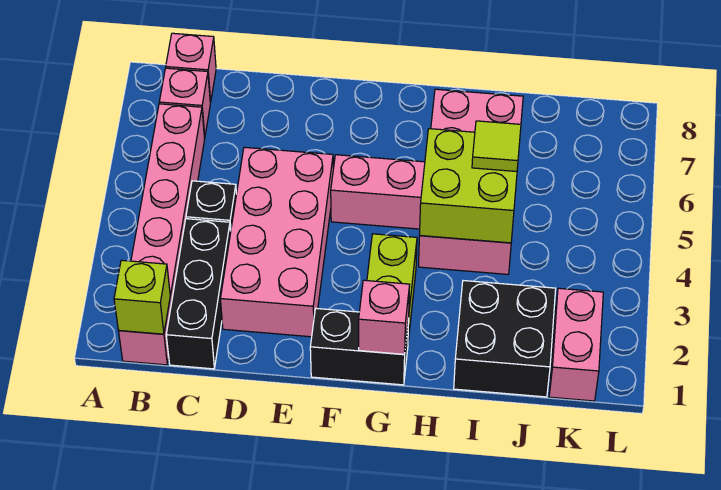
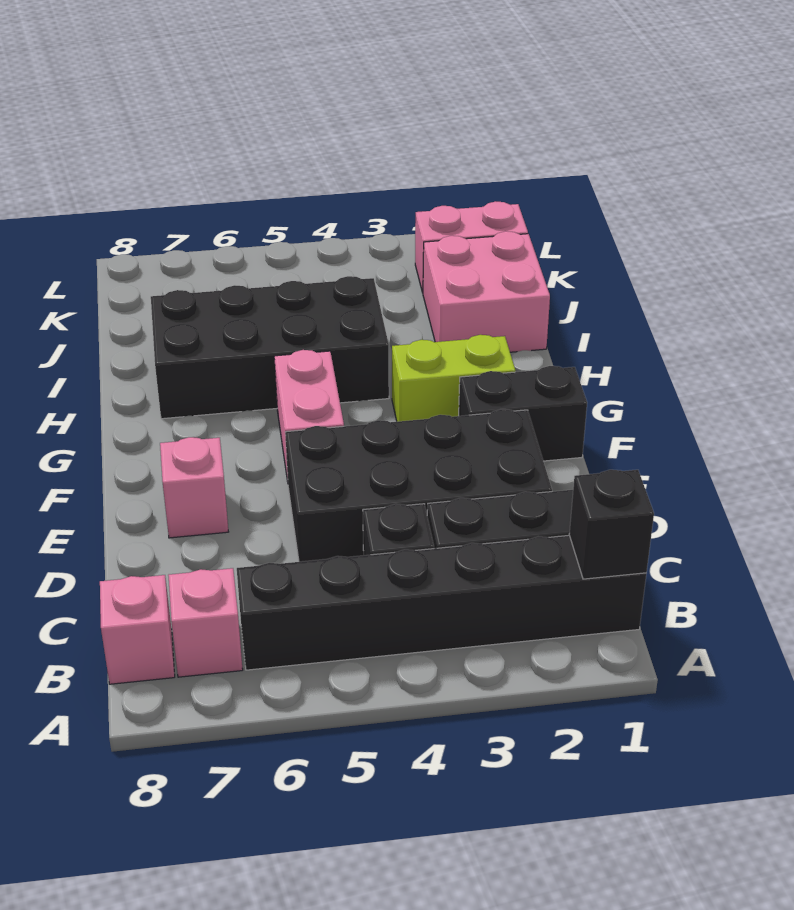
pink 1x6 brick [119,104,205,365] -> black 1x6 brick [237,535,646,670]
lime 1x1 brick [114,260,170,334] -> black 1x1 brick [569,470,654,579]
pink 2x4 brick [220,147,333,337] -> black 2x4 brick [285,409,552,562]
black 1x2 brick [310,308,409,385] -> black 1x2 brick turned to [459,366,587,461]
pink 1x1 brick [359,280,410,354] -> pink 1x1 brick moved to [160,437,228,538]
pink 2x4 brick [419,89,523,274] -> black 2x4 brick [151,276,389,419]
lime 2x2 brick [420,129,517,243] -> none
black 2x2 brick [454,281,556,397] -> pink 2x2 brick [423,231,550,352]
lime 1x1 tile [472,121,521,171] -> none

